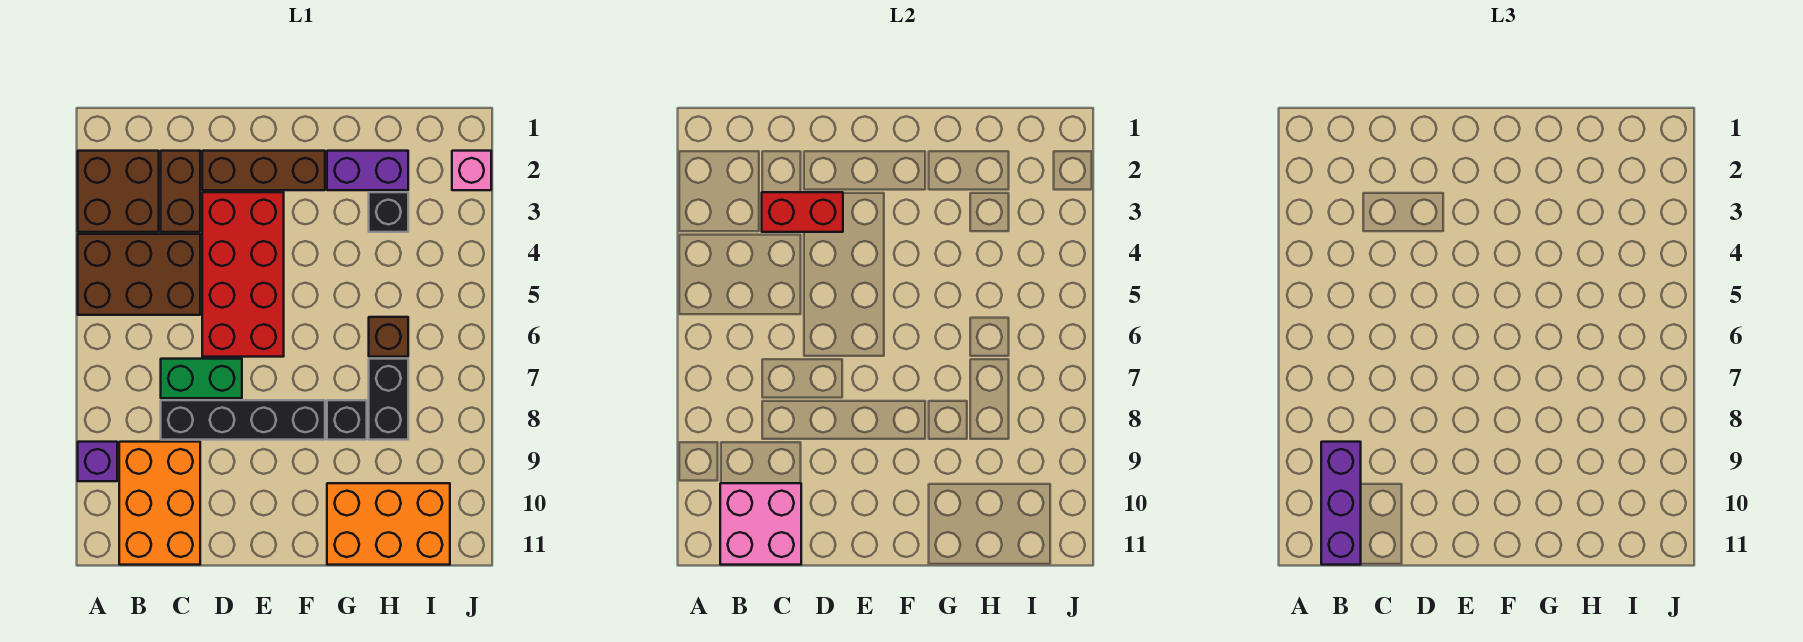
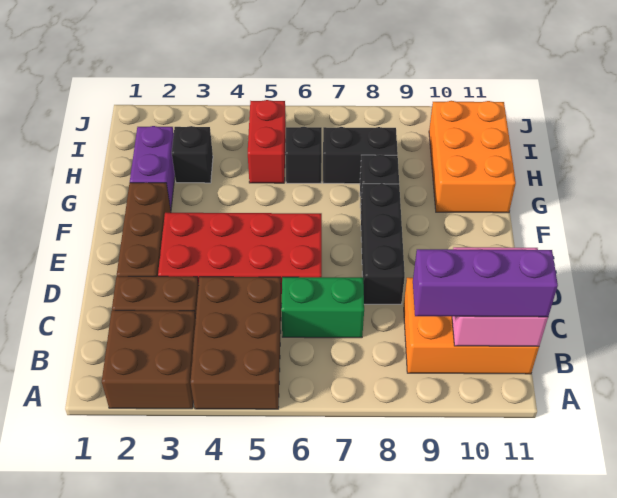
purple 1x1 brick [78,442,117,481] -> none
red 1x2 brick [762,192,843,232] -> red 1x2 brick moved to [248,100,286,183]
green 1x2 brick [161,359,242,398] -> green 1x2 brick turned to [281,277,364,338]
black 1x4 brick [161,400,325,440] -> black 1x3 brick [361,184,405,304]
brown 1x1 brick [369,317,408,357] -> black 1x1 brick [285,127,322,183]
pink 1x1 brick [452,151,491,190] -> none

